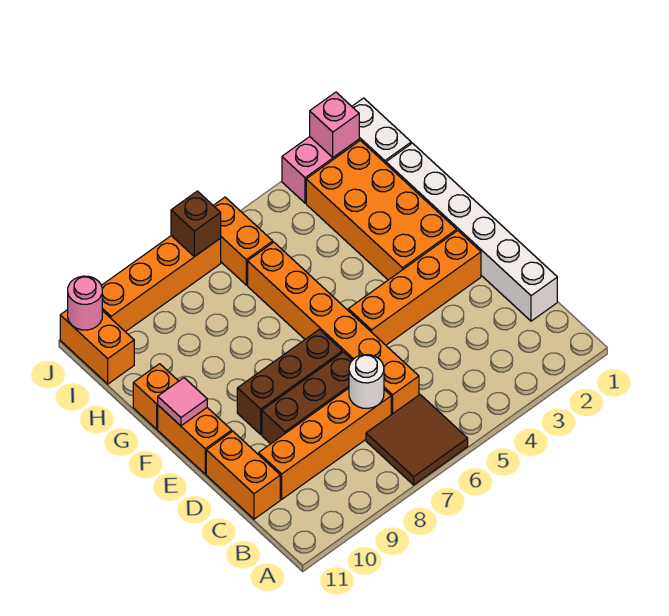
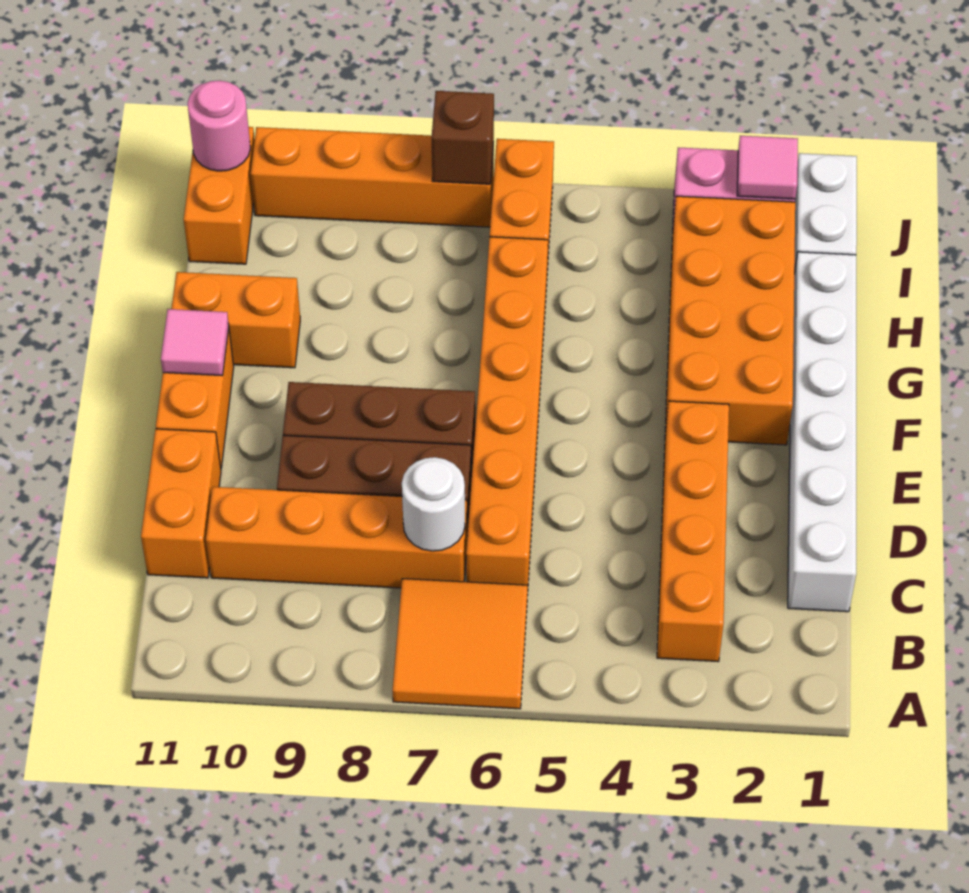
brown 2x2 tile [366,395,468,485] -> orange 2x2 tile [392,579,528,709]
orange 1x4 brick [348,231,481,345] -> orange 1x4 brick turned to [657,401,729,662]
orange 1x1 brick [133,364,178,429] -> orange 1x2 brick [171,272,300,368]
pink 1x1 brick [310,92,359,157] -> pink 1x1 tile [737,136,798,199]

